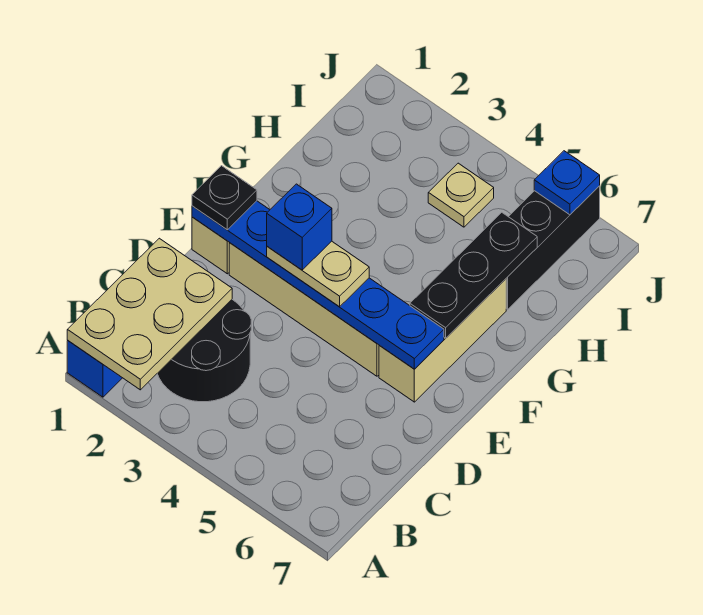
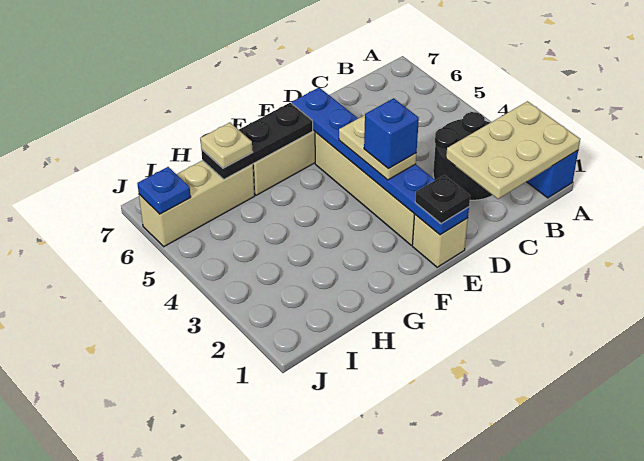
black 1x3 brick [506,186,600,309] -> tan 1x3 brick [139,160,255,247]
tan 1x1 plate [428,163,494,227] -> tan 1x1 plate moved to [200,123,253,168]

